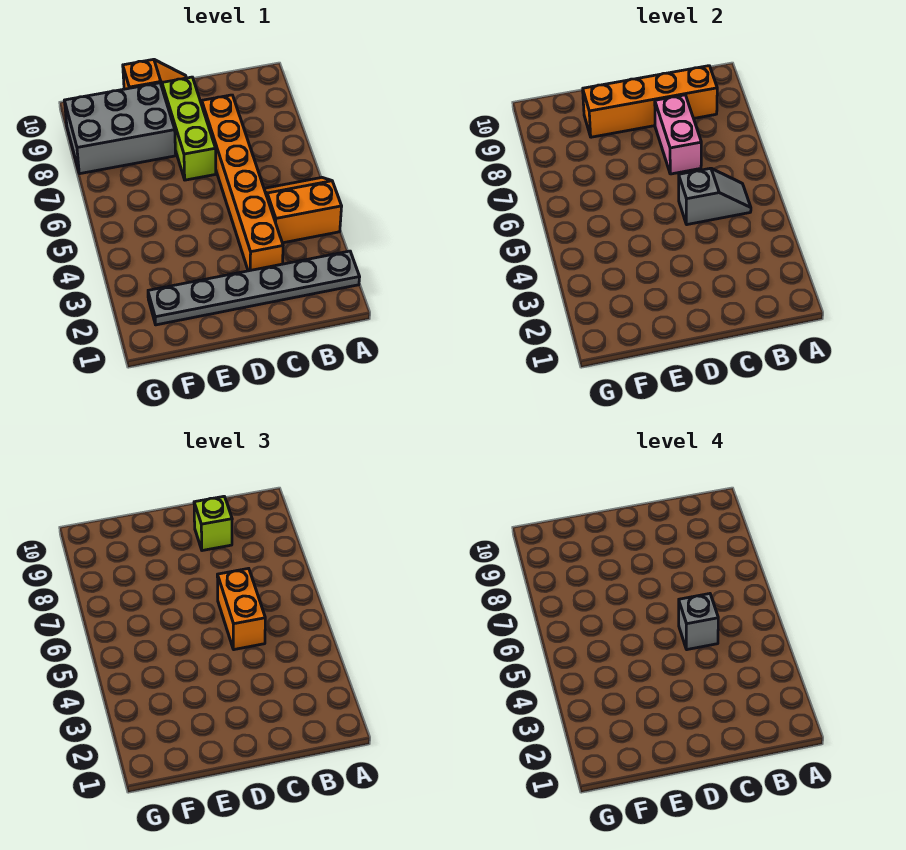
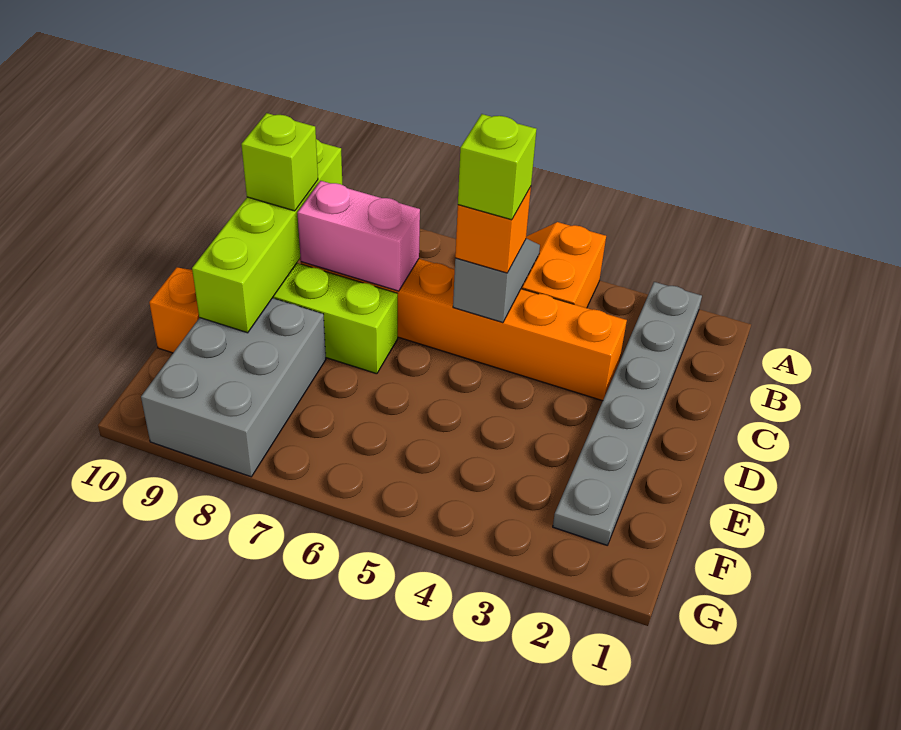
orange 1x4 brick [583,66,717,137] -> lime 1x4 brick [192,139,342,333]
orange 1x2 brick [217,568,265,650] -> orange 1x1 brick [455,187,531,273]
grey 1x1 brick [679,594,718,650] -> lime 1x1 brick [458,114,537,220]

